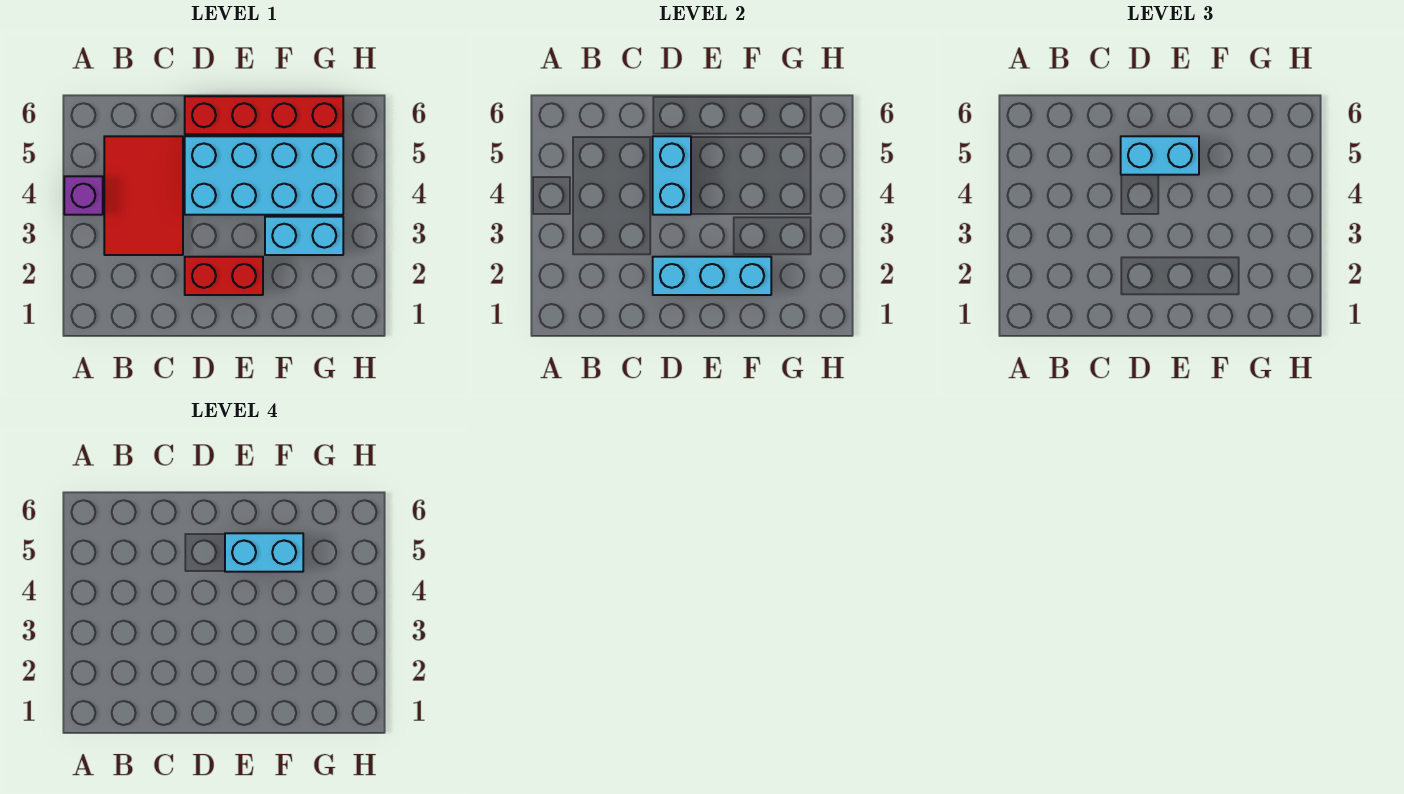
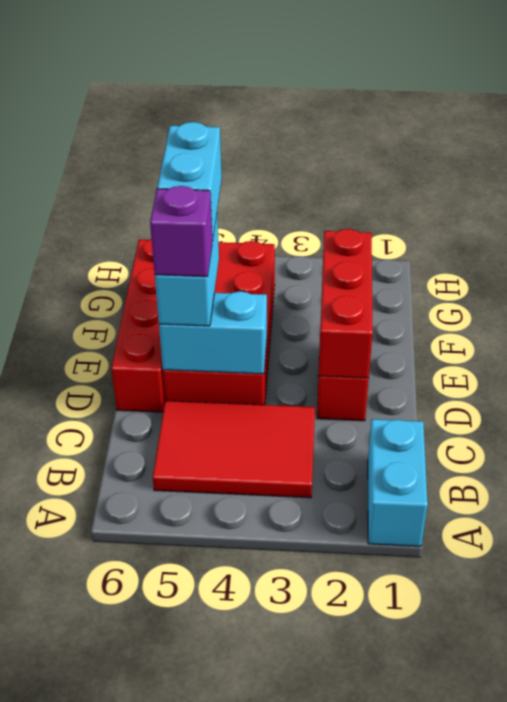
purple 1x1 brick [64,176,103,215] -> purple 1x1 brick moved to [150,186,212,277]
cyan 1x3 brick [653,257,771,295] -> red 1x3 brick [319,229,373,378]
cyan 2x4 brick [185,136,343,215] -> red 2x4 brick [163,241,275,405]
cyan 1x2 brick [265,217,343,255] -> cyan 1x2 brick moved to [368,419,428,546]

